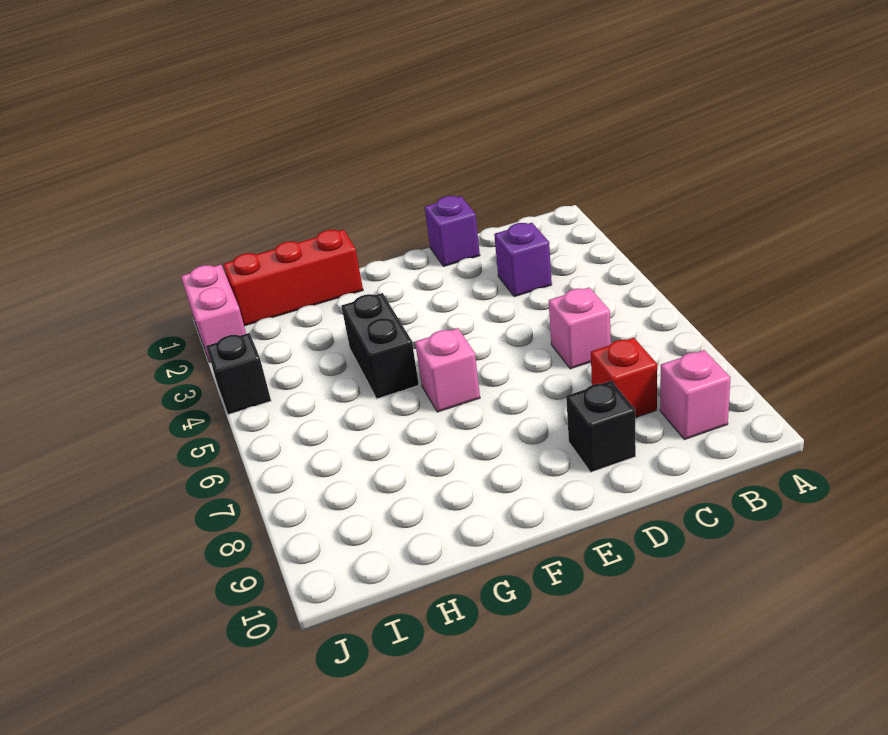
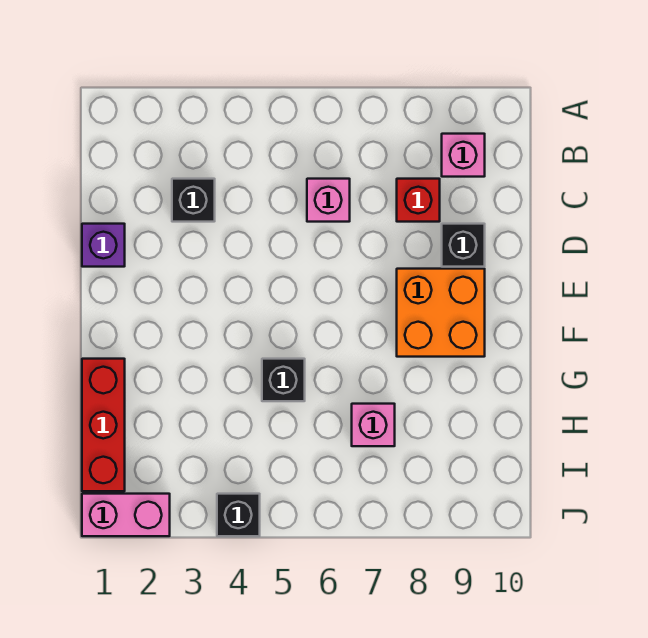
purple 1x1 brick [494,223,552,297] -> black 1x1 brick [172,179,215,222]
none -> orange 2x2 brick [397,269,485,357]
pink 1x1 brick [415,328,480,412] -> pink 1x1 brick moved to [352,404,395,446]
black 1x2 brick [342,293,419,399] -> black 1x1 brick [262,359,305,401]

